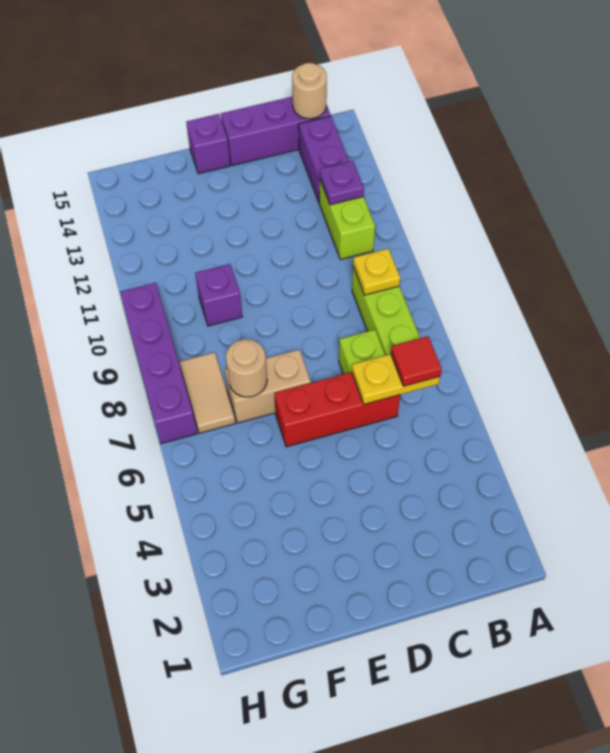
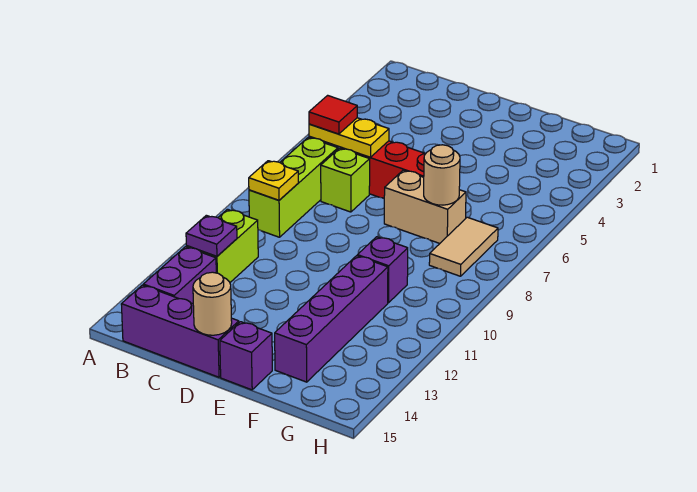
tan 1x1 round brick [292,63,327,119] -> tan 1x1 round brick moved to [193,272,232,335]
purple 1x4 brick [120,283,197,444] -> purple 1x4 brick moved to [275,256,388,382]

